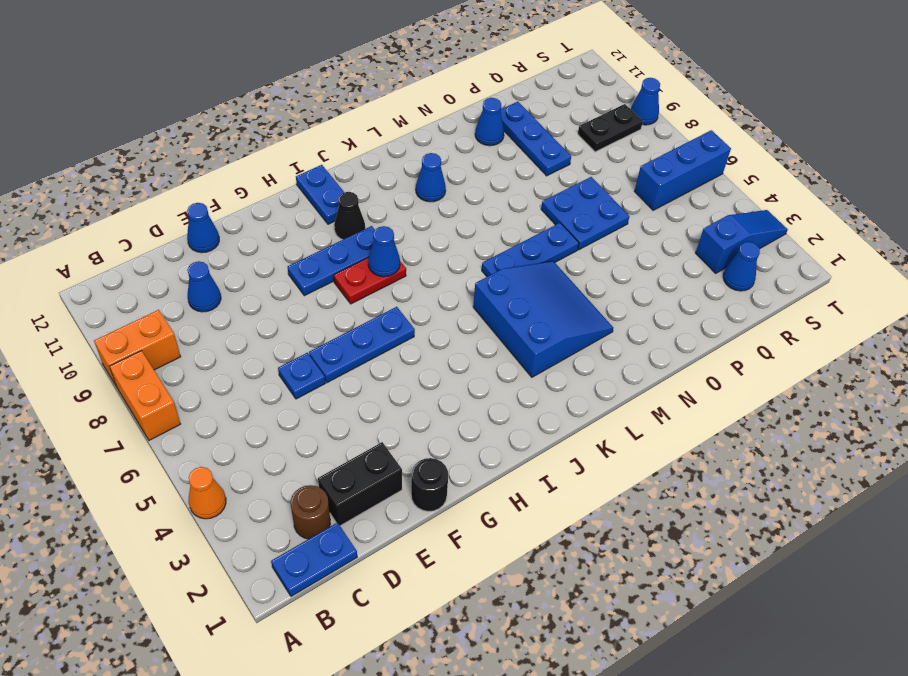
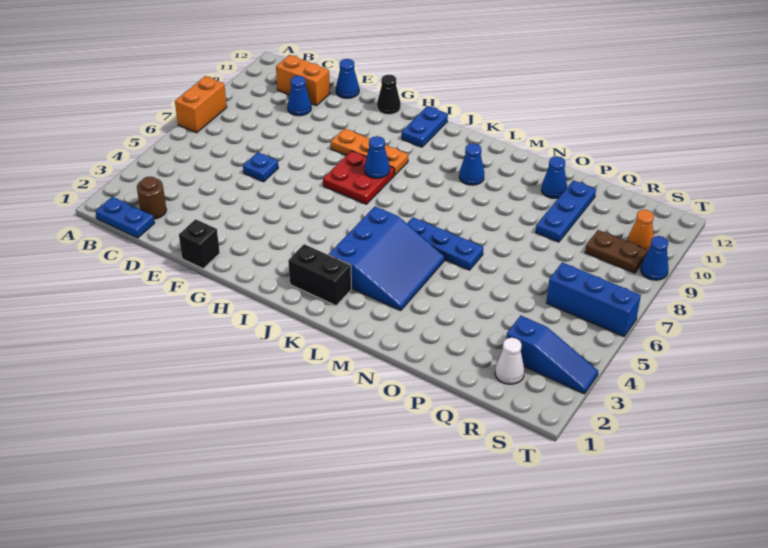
orange 1x1 cone [189,467,226,519] -> orange 1x1 cone moved to [627,210,654,252]
orange 1x2 brick [94,310,181,387] -> orange 1x2 brick moved to [276,55,330,105]
black 1x2 brick [318,442,402,526] -> black 1x2 brick moved to [288,244,351,306]
black 1x1 round brick [411,458,448,511] -> black 1x1 brick [179,219,220,269]
blue 1x3 plate [309,307,415,383] -> none
blue 1x3 plate [288,226,375,296] -> orange 1x3 plate [331,129,408,175]
red 1x2 plate [334,257,406,304] -> red 2x2 plate [323,151,394,204]
black 1x1 cone [334,192,365,240] -> black 1x1 cone moved to [377,75,401,114]
blue 2x2 plate [541,177,630,250] -> none
blue 1x1 cone [723,242,760,291] -> white 1x1 cone [495,338,524,384]
black 1x2 plate [578,104,643,152] -> brown 1x2 plate [585,230,648,273]

